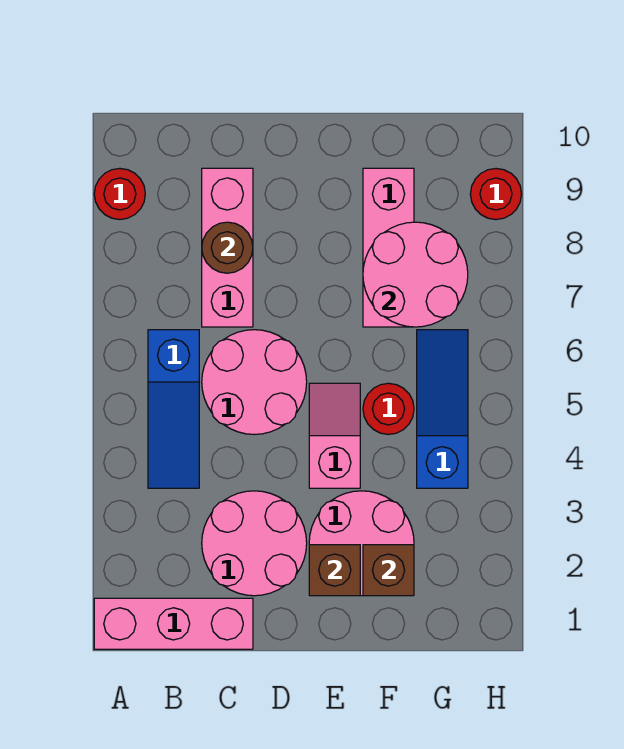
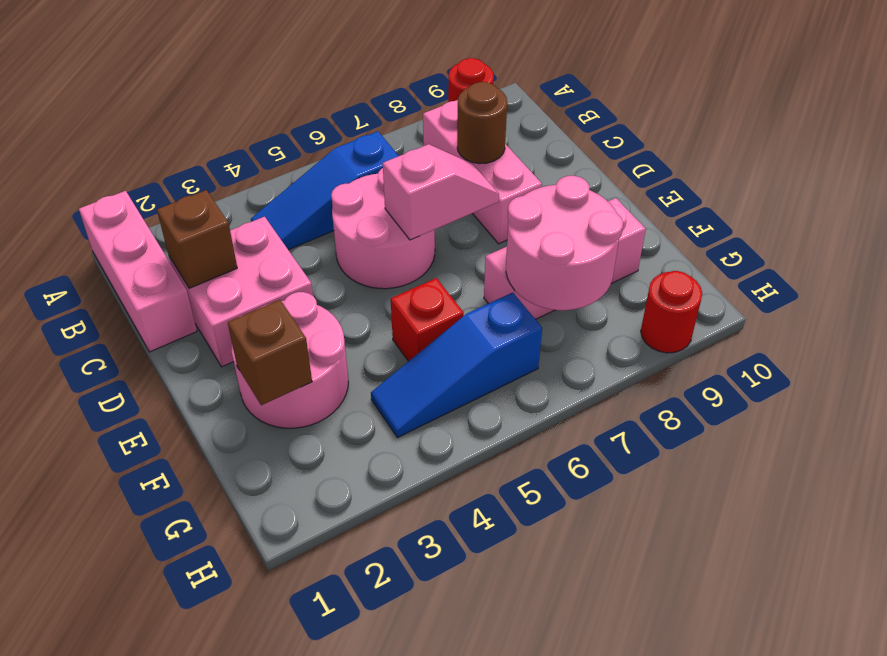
pink 2x2 round brick [202,491,307,596] -> pink 2x2 brick [169,217,313,367]
pink 1x3 brick [202,168,253,327] -> pink 1x3 brick turned to [423,100,542,244]
brown 1x1 brick [309,545,360,596] -> brown 1x1 brick moved to [157,190,237,288]
pink 1x2 slope [309,383,360,488] -> pink 1x2 slope moved to [383,144,499,240]
red 1x1 round brick [363,383,414,434] -> red 1x1 brick [391,278,464,361]
blue 1x3 slope [417,330,468,488] -> blue 1x3 slope turned to [371,293,542,438]

